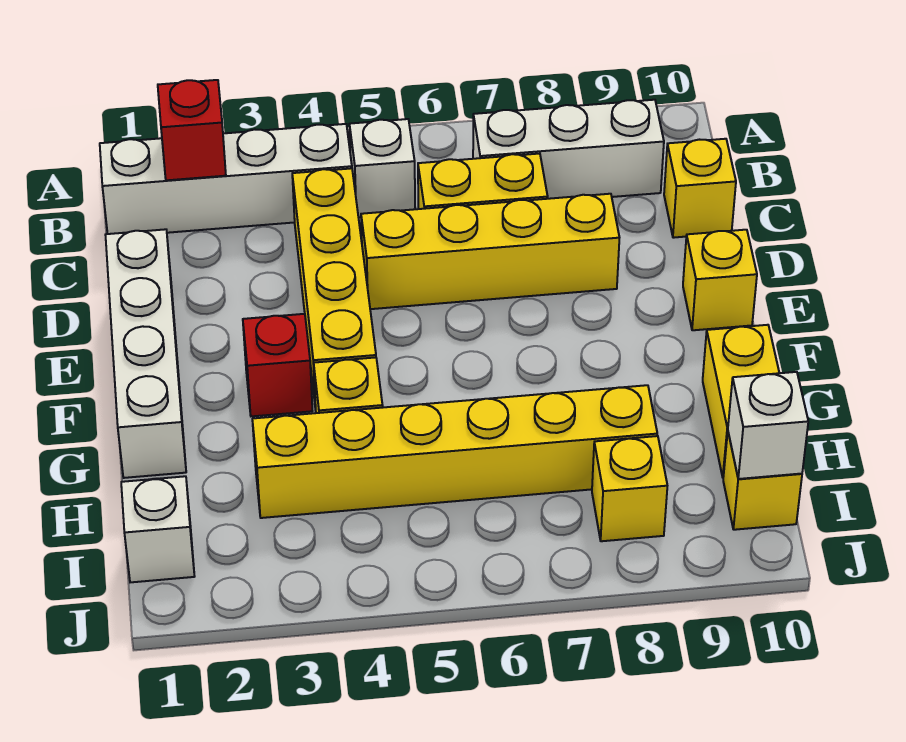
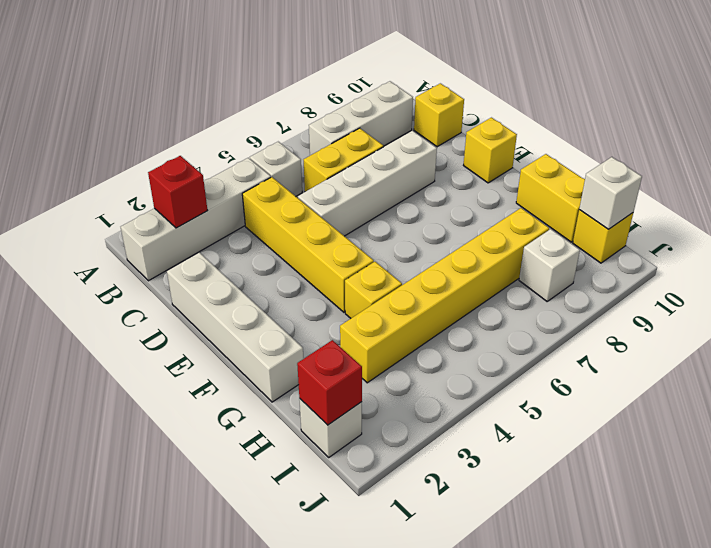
yellow 1x4 brick [361,194,619,309] -> white 1x4 brick [298,131,437,236]
red 1x1 brick [243,314,312,416] -> red 1x1 brick moved to [297,340,362,425]
yellow 1x1 brick [592,436,667,541] -> white 1x1 brick [519,229,580,301]

